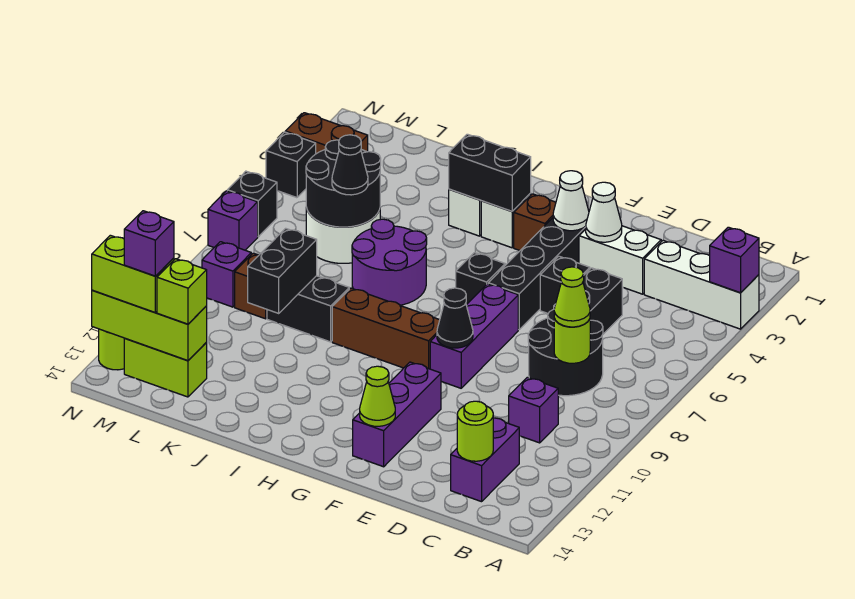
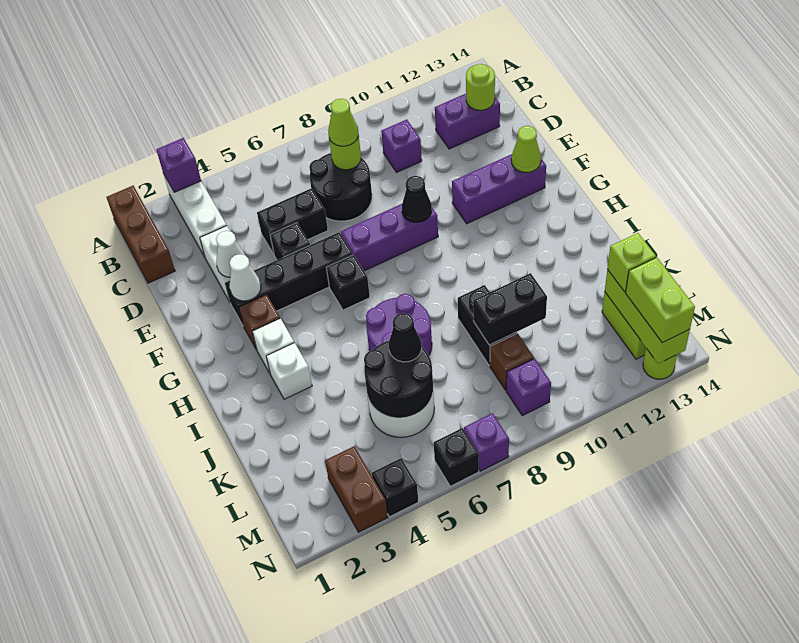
brown 1x3 brick [332,288,440,369] -> brown 1x3 brick moved to [106,186,175,283]
black 1x2 brick [449,134,531,211] -> none
purple 1x1 brick [124,211,174,276] -> none

